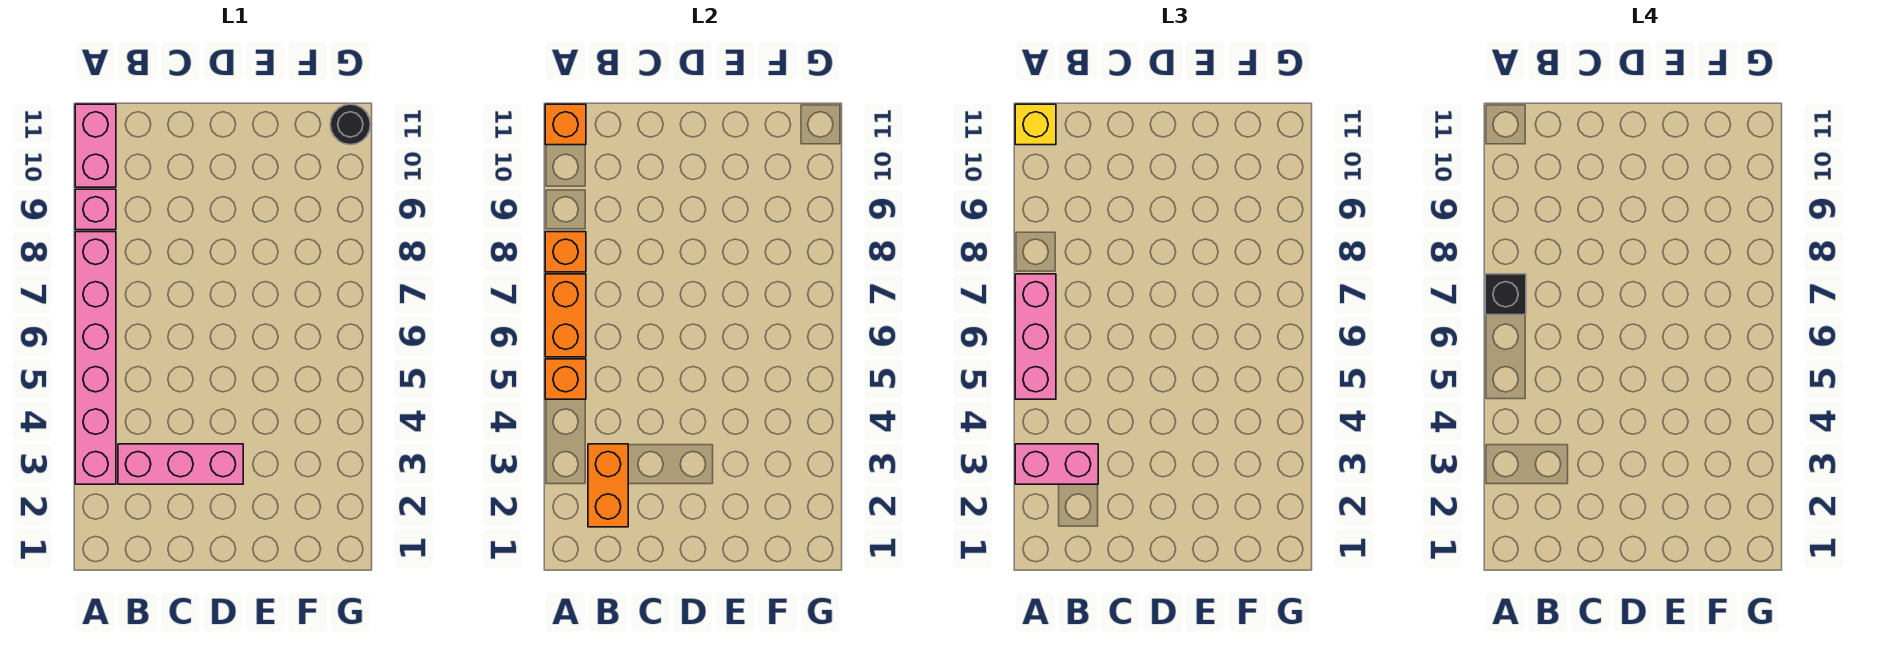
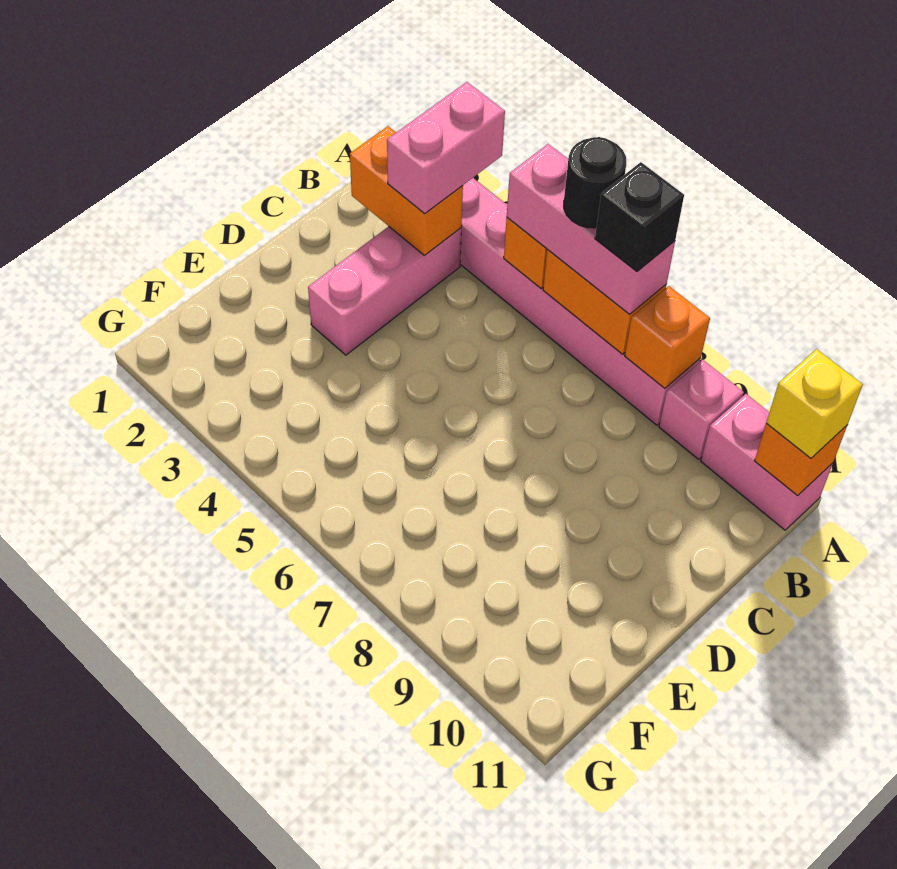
black 1x1 round brick [330,104,371,145] -> black 1x1 round brick moved to [564,137,626,228]

